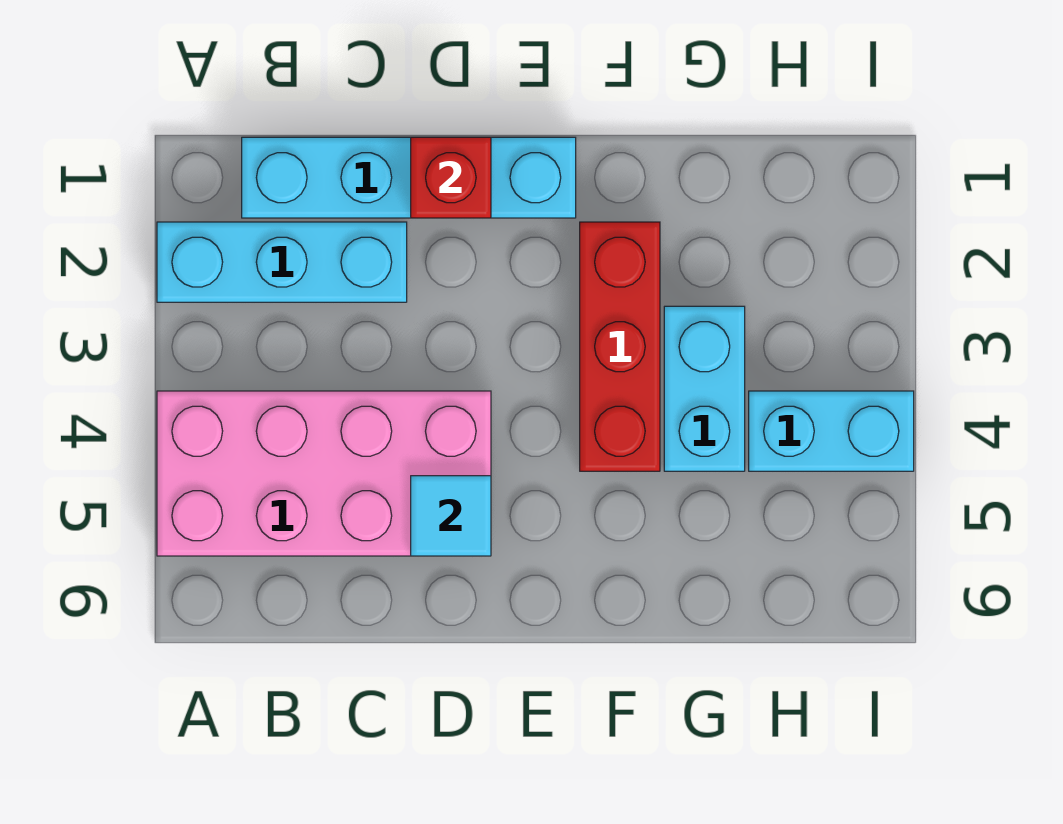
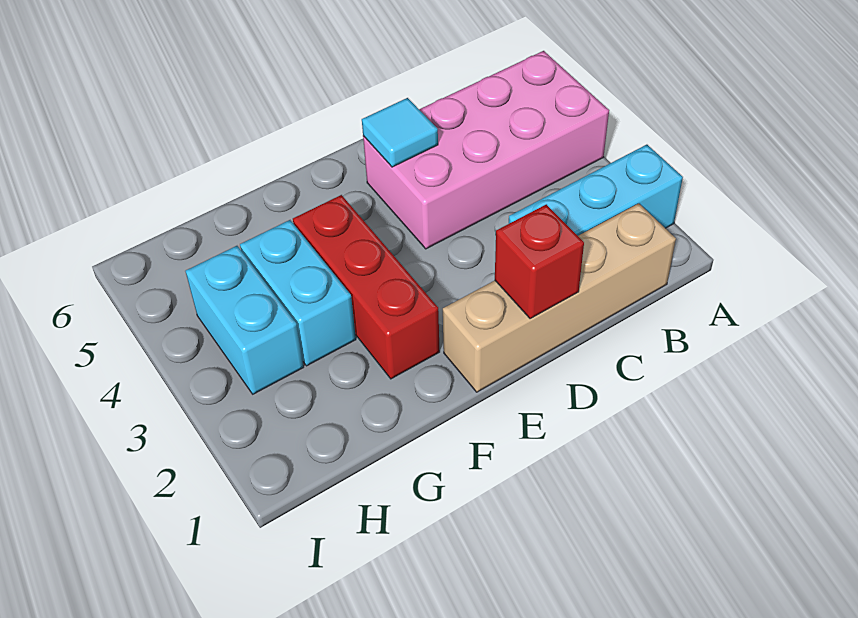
cyan 1x4 brick [242,137,576,218] -> tan 1x4 brick [443,203,676,392]
cyan 1x2 brick [749,391,914,471] -> cyan 1x2 brick turned to [185,246,304,394]

